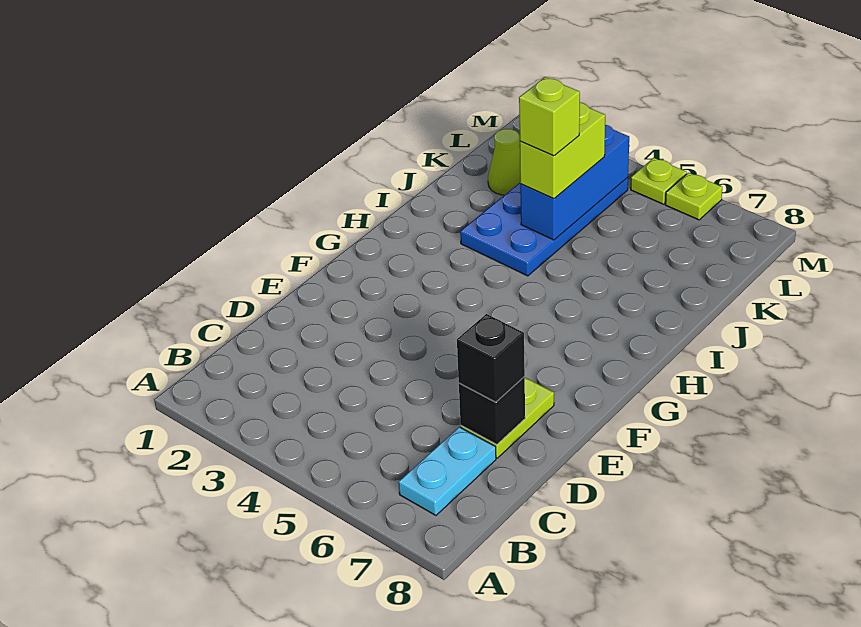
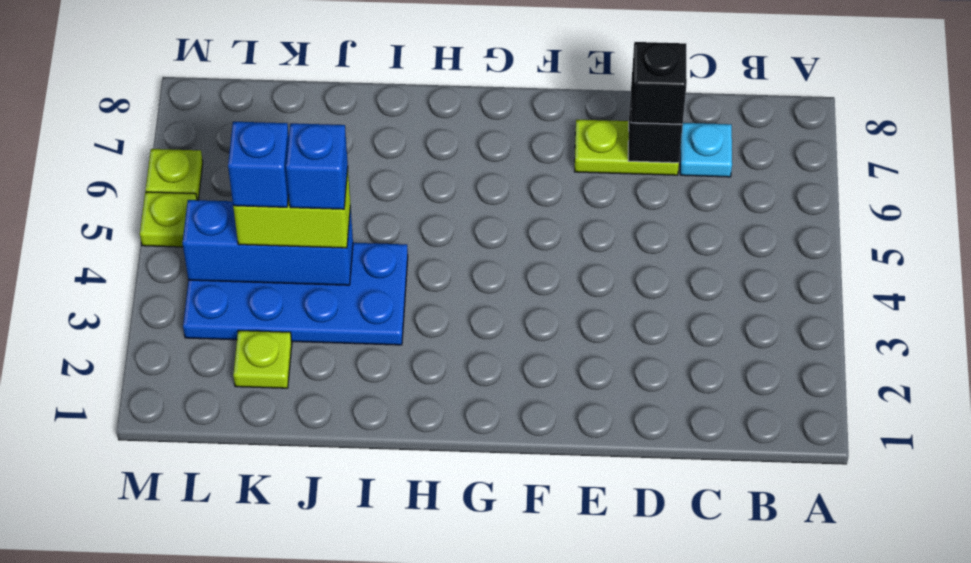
cyan 1x2 plate [399,427,496,515] -> cyan 1x1 plate [680,123,732,177]
lime 1x1 brick [519,77,580,156] -> blue 1x1 brick [286,123,348,209]
lime 1x1 cone [488,129,520,195] -> lime 1x1 plate [233,330,292,388]
none -> blue 1x1 brick [228,122,289,207]

